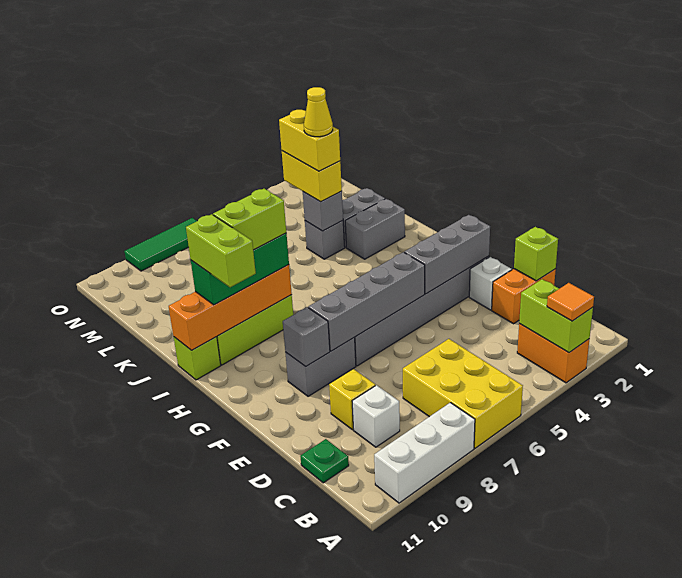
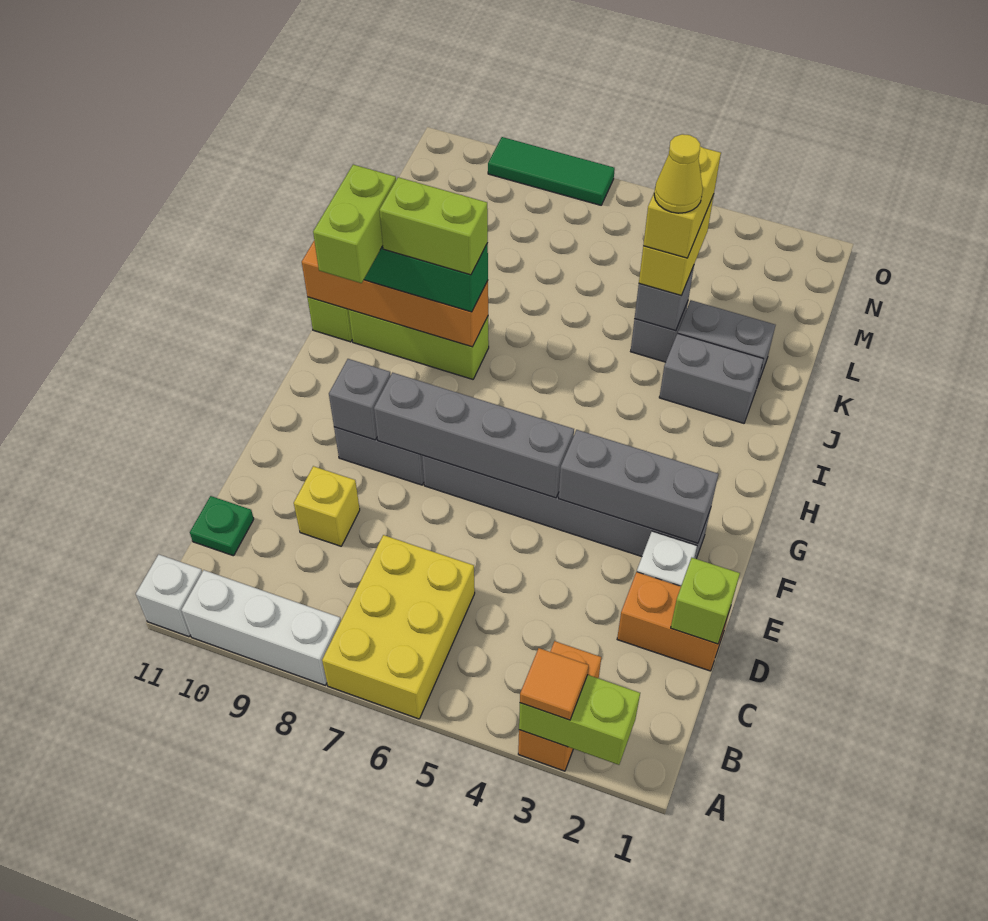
lime 1x2 brick [519,279,593,353] -> lime 1x2 brick turned to [519,675,640,765]
white 1x1 brick [352,385,400,447] -> white 1x1 brick moved to [136,554,202,637]

